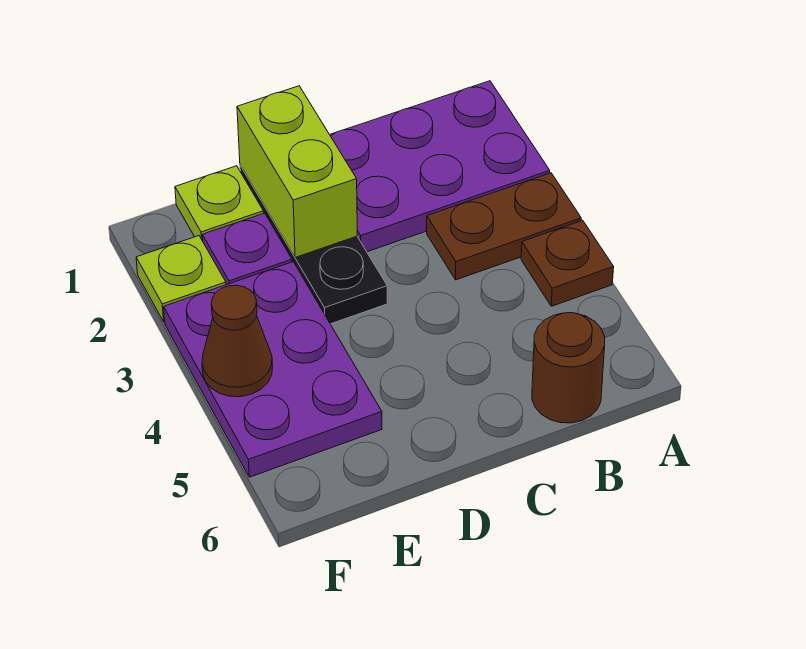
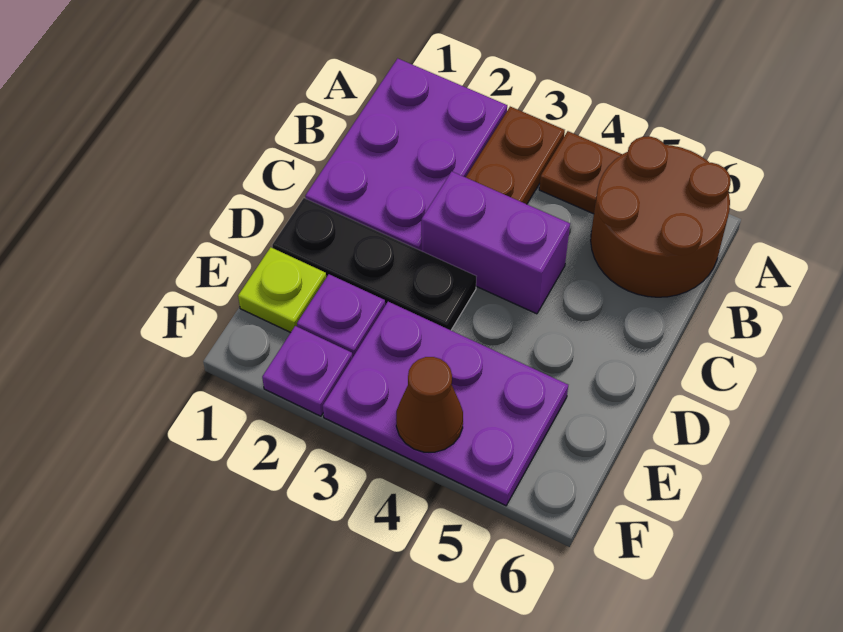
brown 1x1 round brick [532,313,605,423] -> brown 2x2 round brick [591,136,731,297]
none -> purple 1x2 brick [421,172,570,314]
lime 1x2 brick [237,86,357,257] -> none
lime 1x1 plate [136,236,226,322] -> purple 1x1 plate [262,326,352,416]

